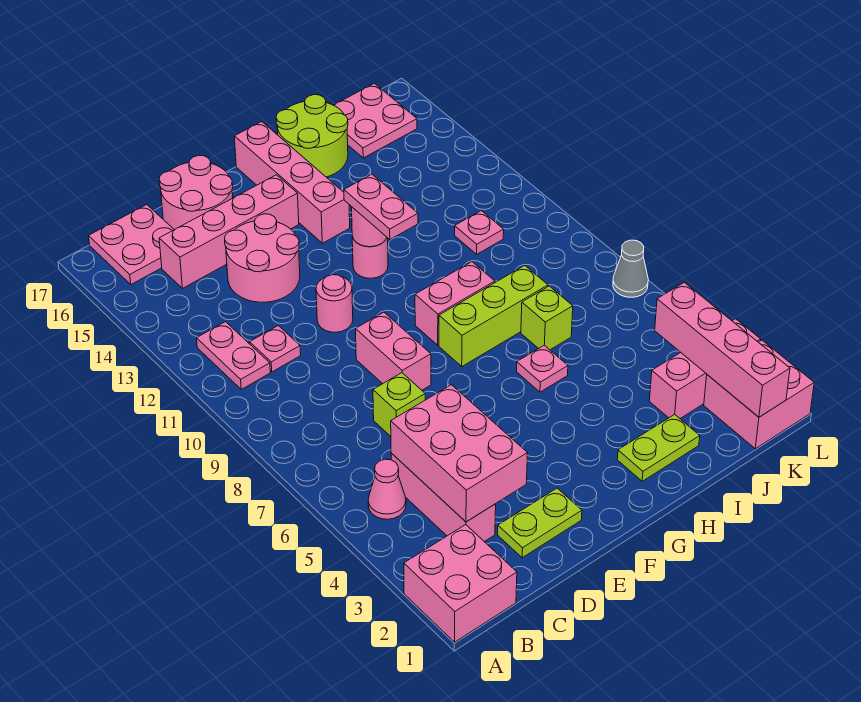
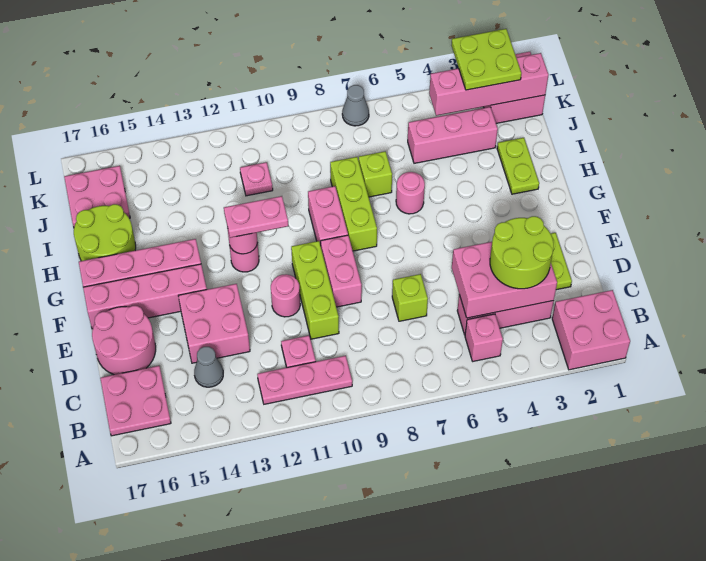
pink 1x1 cone [368,459,406,519] -> pink 1x1 brick [465,314,503,361]
pink 1x2 plate [197,322,270,389] -> pink 1x3 plate [257,356,352,404]
none -> lime 2x2 round brick [490,216,554,289]
none -> grey 1x1 cone [194,347,223,387]
pink 1x4 brick [159,175,299,288] -> pink 1x4 brick turned to [83,264,207,329]
none -> lime 1x3 brick [291,241,339,339]
pink 2x2 round brick [225,214,300,302] -> pink 2x2 brick [178,284,250,363]
pink 1x2 brick [356,312,431,390] -> pink 1x2 brick turned to [321,235,362,307]
pink 1x1 plate [516,345,568,392] -> pink 1x1 round brick [396,172,425,214]
pink 1x3 brick [649,319,761,418] -> pink 1x3 brick turned to [408,107,498,163]
none -> lime 2x2 plate [451,29,521,90]

